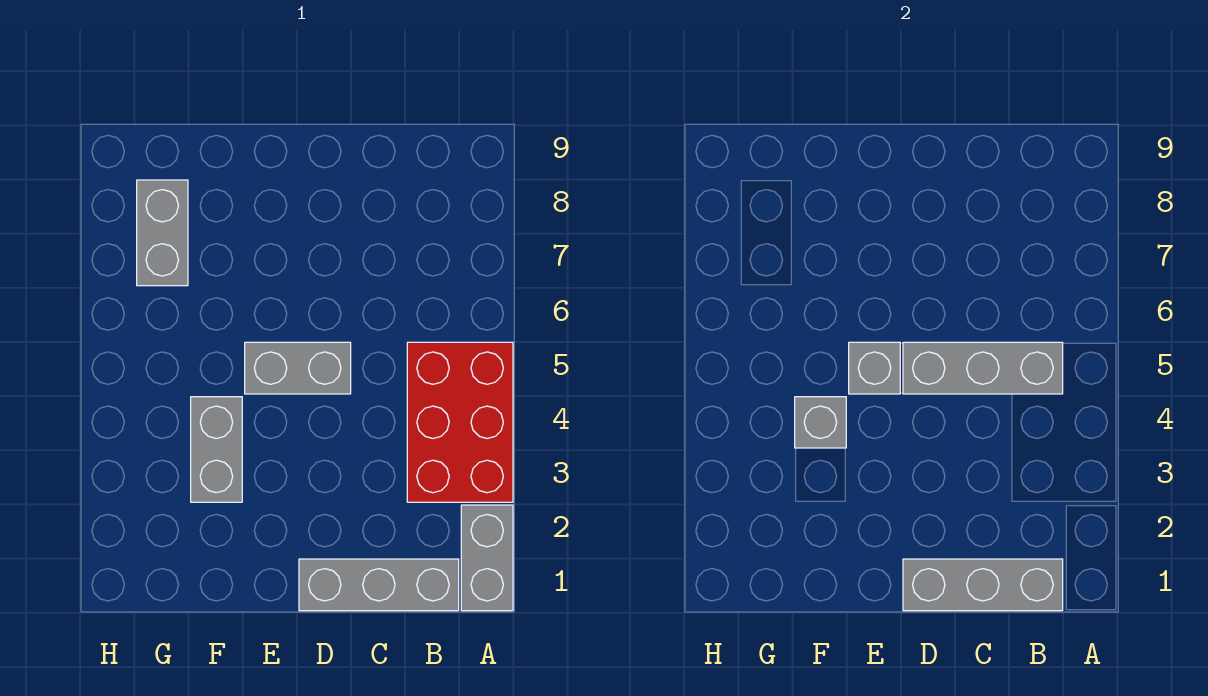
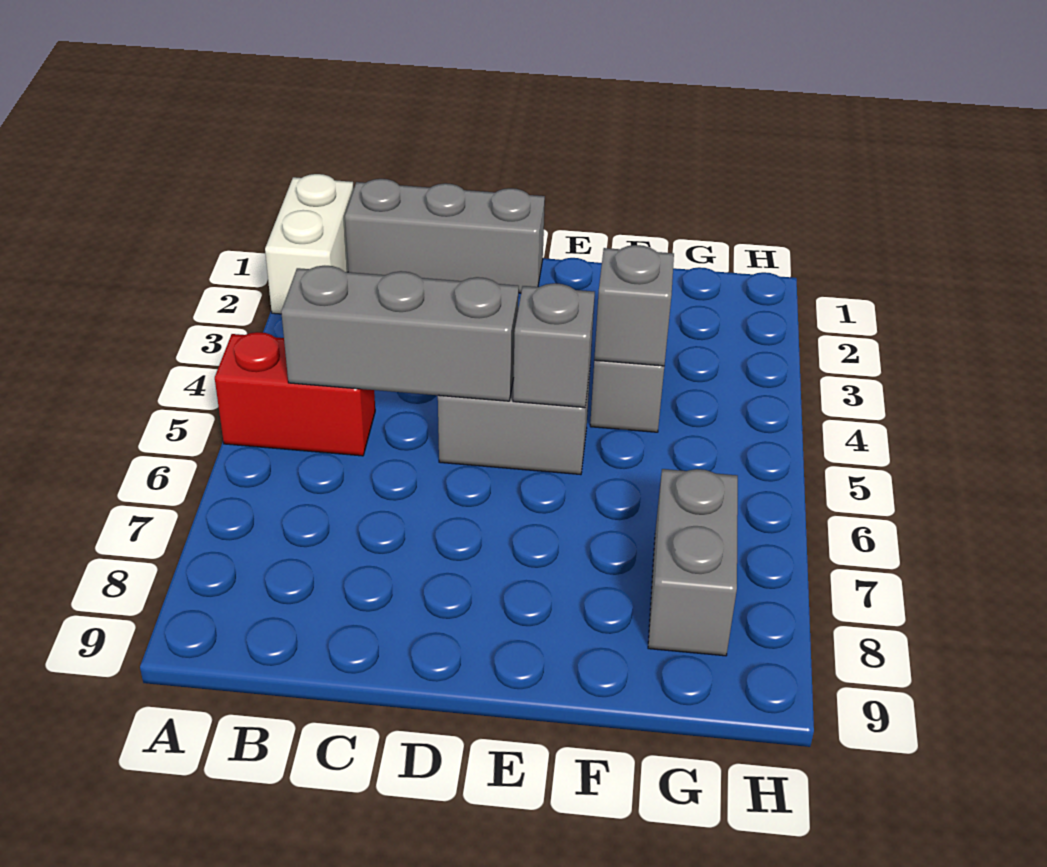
grey 1x2 brick [461,505,513,611] -> white 1x2 brick [265,174,354,314]
red 2x3 brick [407,342,513,502] -> red 1x2 brick [215,332,375,456]
grey 1x3 brick [903,559,1063,611] -> none

